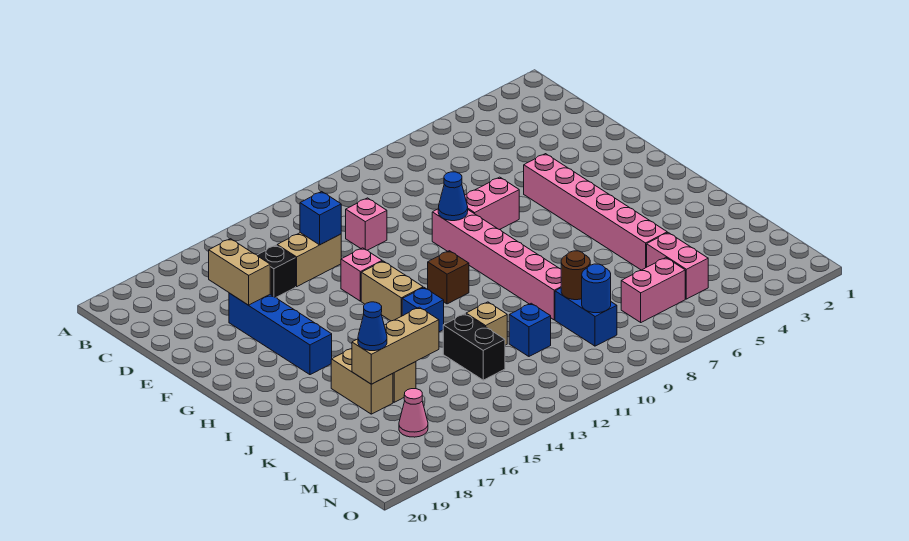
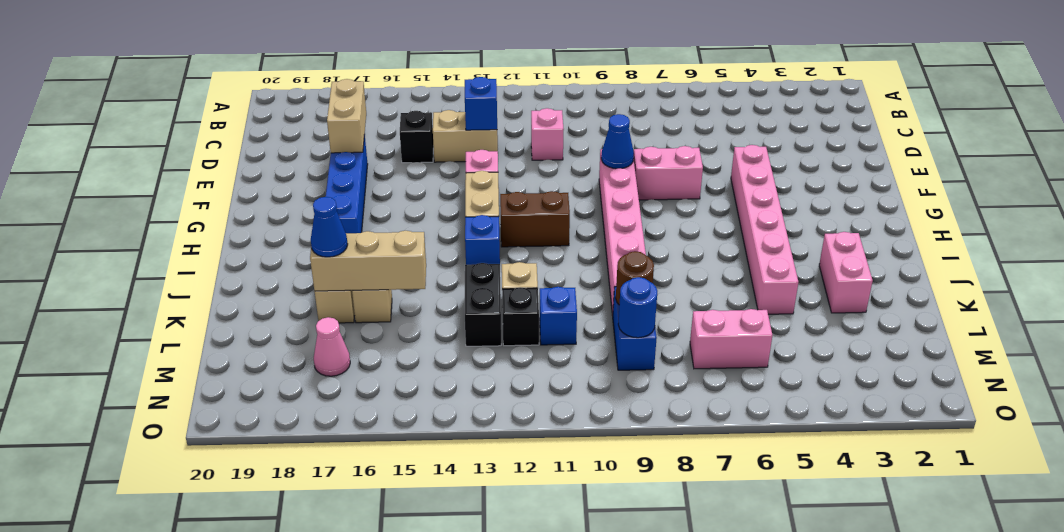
brown 1x1 brick [428,251,469,304] -> brown 1x2 brick [500,191,570,247]
pink 1x2 brick [647,233,708,299] -> pink 1x2 brick moved to [819,232,873,313]
none -> black 1x1 brick [502,287,539,346]

